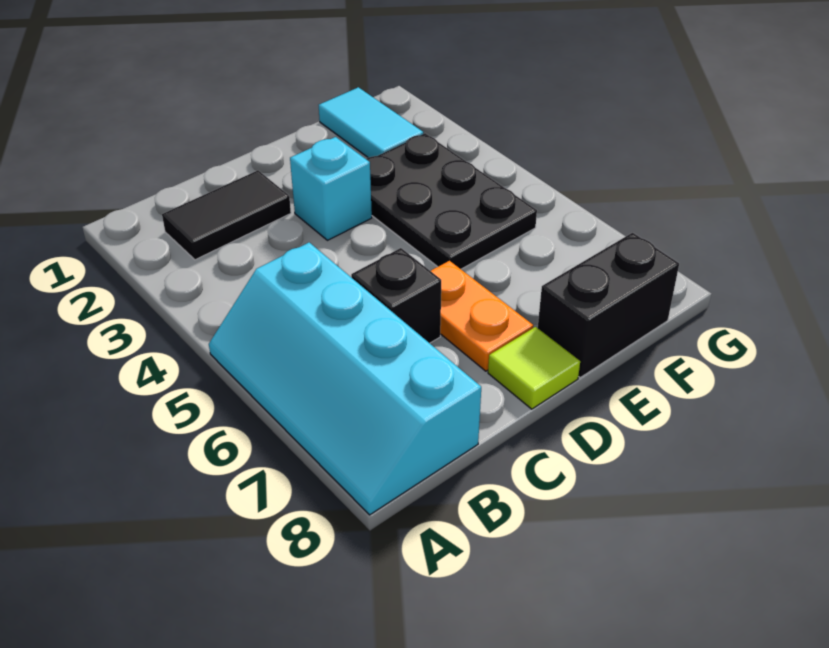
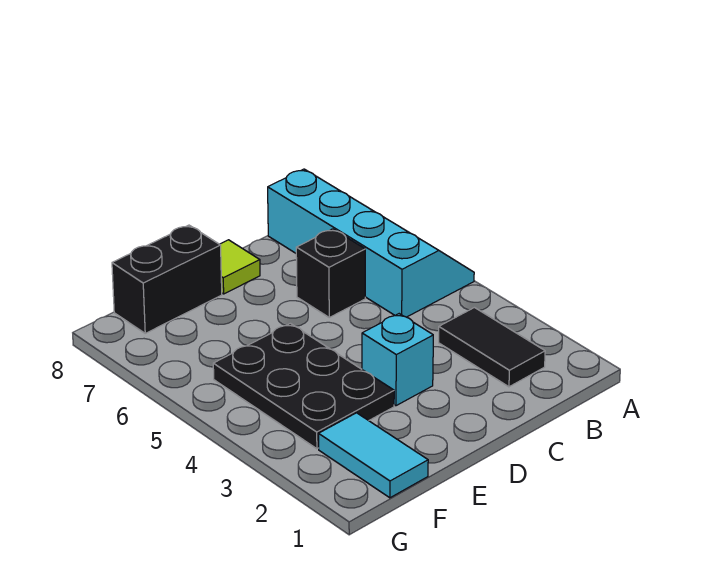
black 1x2 tile [162,170,291,260] -> black 1x2 tile turned to [439,308,545,387]
orange 1x2 plate [431,261,533,371] -> none

